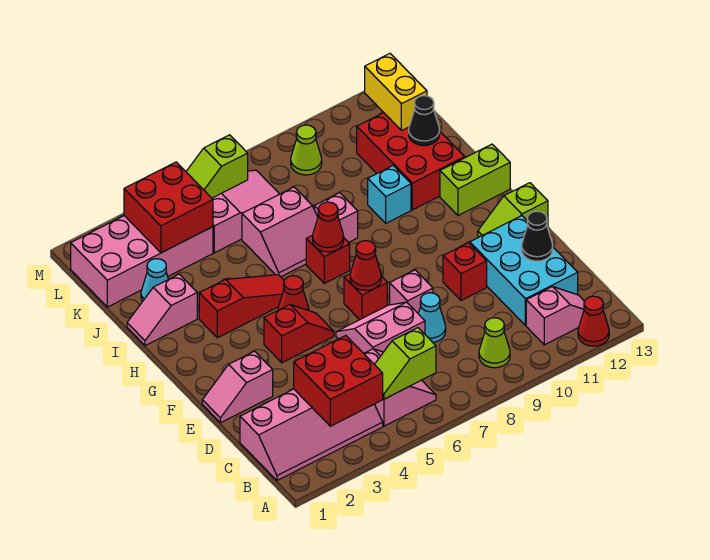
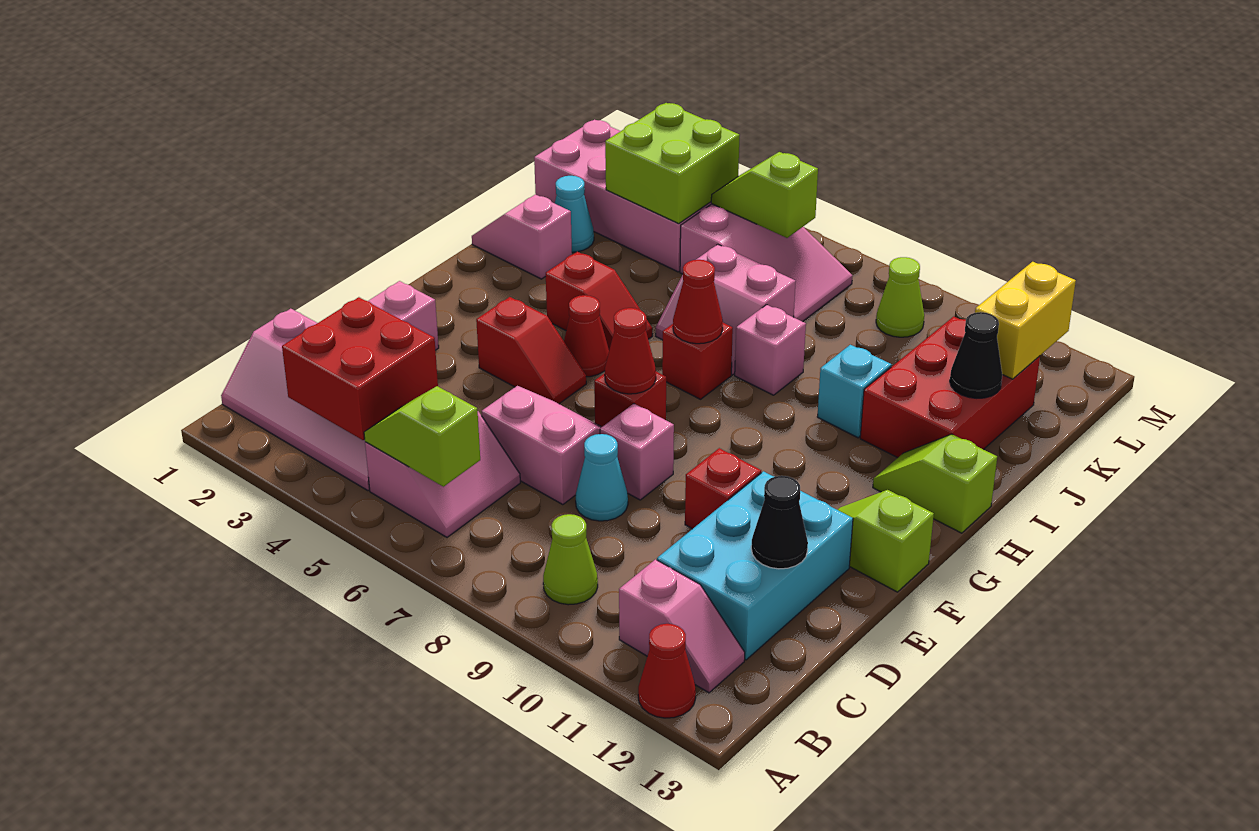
red 1x3 slope [199,275,284,338] -> red 1x2 slope [546,252,652,350]
lime 1x2 brick [440,144,510,216] -> lime 1x2 slope [873,434,997,533]
red 2x2 brick [124,162,213,253] -> lime 2x2 brick [605,103,740,224]

